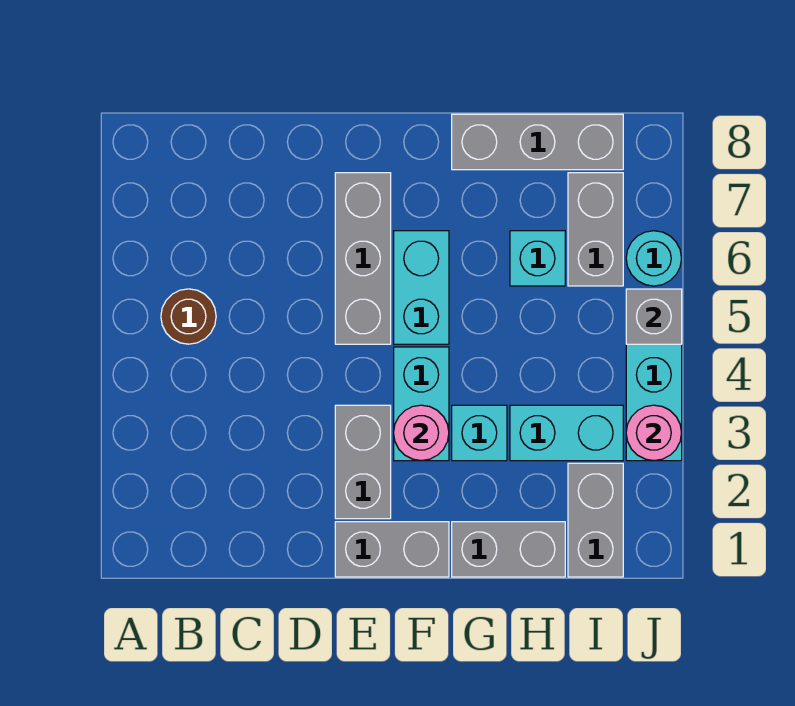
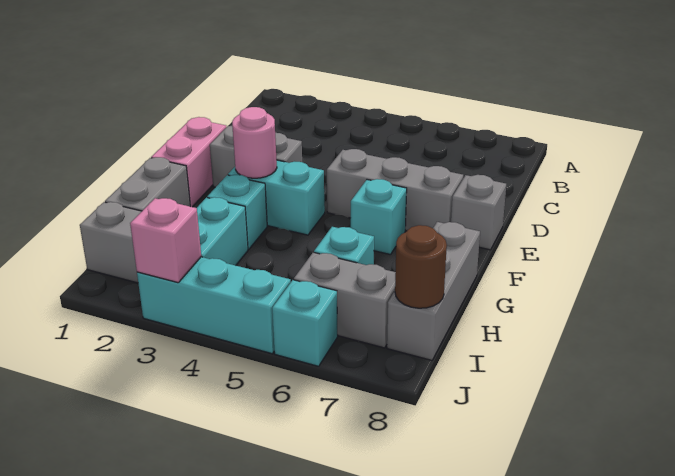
brown 1x1 round brick [161,289,216,344] -> brown 1x1 round brick moved to [395,225,447,308]
grey 1x2 brick [335,522,449,577] -> pink 1x2 brick [151,117,226,207]
cyan 1x2 brick [394,231,449,344] -> cyan 1x1 brick [350,179,407,255]
pink 1x1 round brick [626,405,682,461] -> pink 1x1 brick [130,198,201,283]
grey 1x1 brick [626,289,682,344] -> grey 1x1 brick moved to [451,175,506,250]
cyan 1x1 round brick [626,231,682,286] -> cyan 1x1 brick [272,280,338,366]

